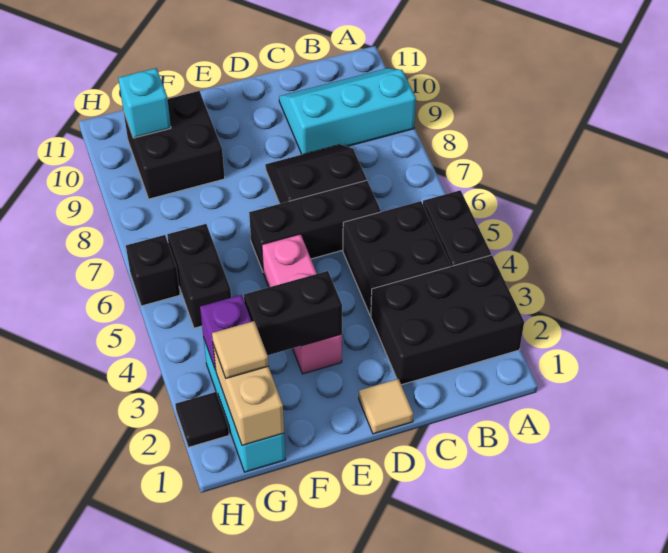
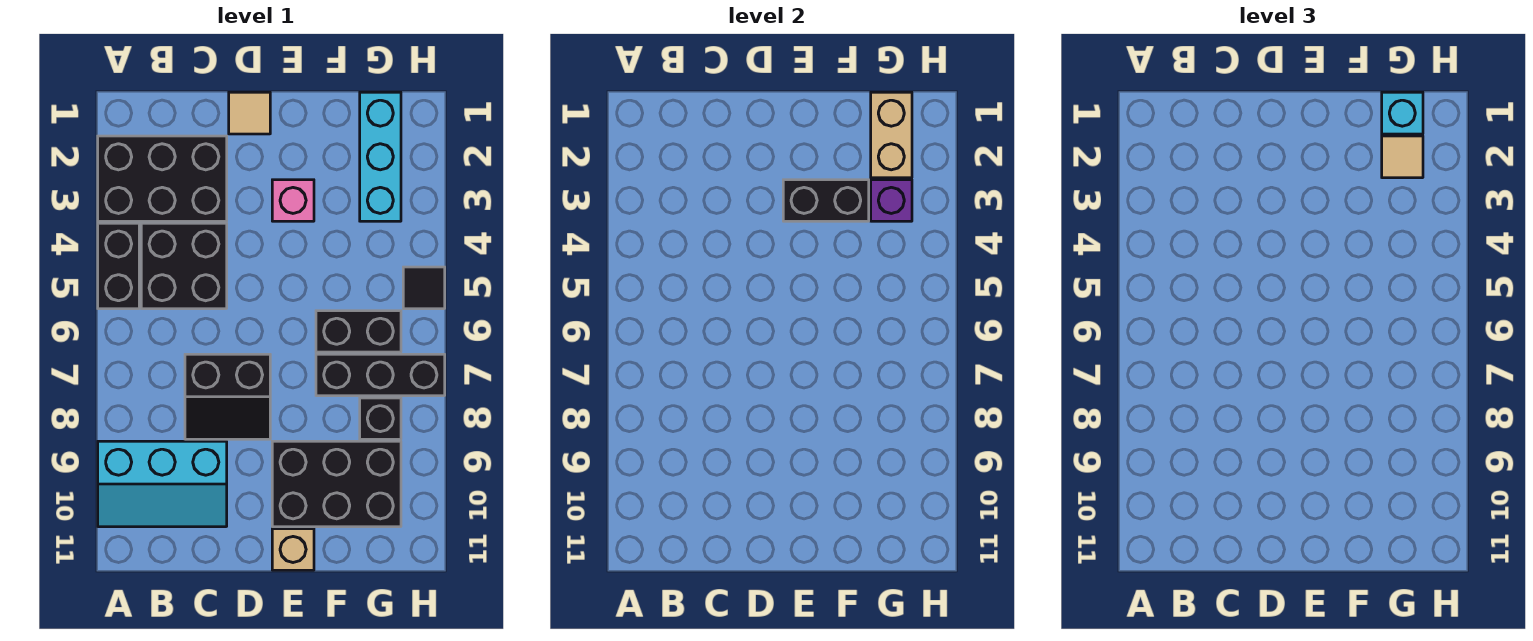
black 1x3 brick [249,180,381,271] -> black 1x3 brick moved to [316,354,445,396]
pink 1x3 brick [262,234,342,374] -> pink 1x1 brick [272,180,314,221]
none -> tan 1x1 brick [272,529,314,570]
black 2x2 brick [124,91,225,199] -> black 2x3 brick [272,441,401,527]
black 1x2 brick [167,224,231,328] -> black 1x2 brick turned to [316,311,401,352]
cyan 1x1 brick [118,68,171,138] -> cyan 1x1 brick moved to [1382,92,1423,134]
black 1x1 tile [175,392,229,447] -> black 1x1 tile moved to [403,267,445,309]
black 1x1 brick [126,235,180,306] -> black 1x1 brick moved to [360,398,401,439]

